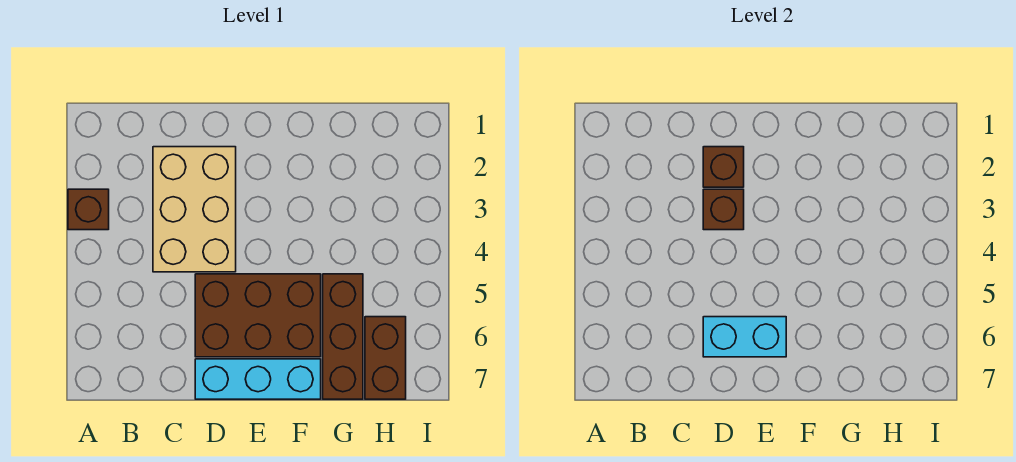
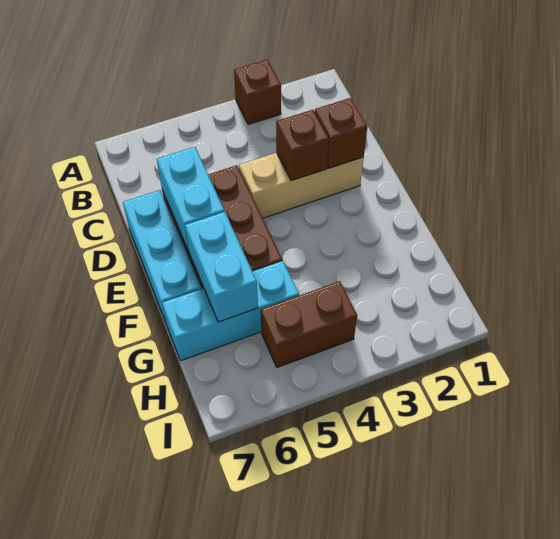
tan 2x3 brick [153,147,236,272] -> tan 1x3 brick [239,153,364,218]
none -> cyan 1x2 brick [185,212,258,322]
brown 1x3 brick [323,274,363,399] -> cyan 1x3 brick [162,261,299,361]
brown 1x2 brick [365,317,406,399] -> brown 1x2 brick moved to [261,281,357,367]

